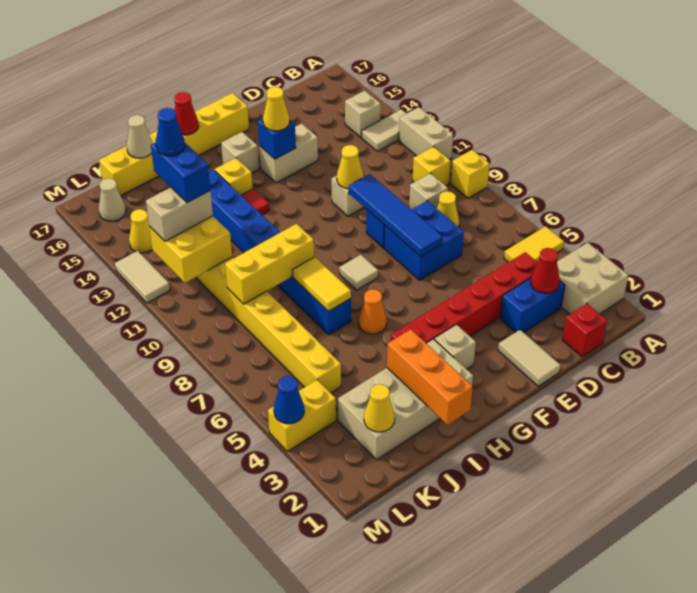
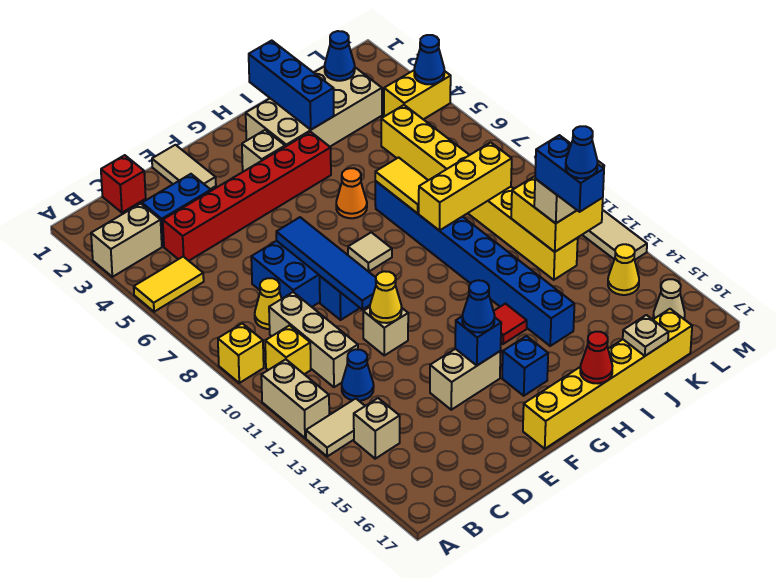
tan 2x2 brick [557,243,628,314] -> tan 1x2 brick [91,204,162,277]
red 1x1 cone [531,248,560,294] -> none
tan 1x1 brick [409,173,448,210] -> tan 1x3 brick [269,292,358,387]
none -> blue 1x1 cone [342,349,374,401]
yellow 1x1 cone [263,87,290,131] -> blue 1x1 cone [462,280,495,333]
tan 1x1 brick [221,132,259,173] -> blue 1x1 brick [502,336,548,396]
yellow 1x1 brick [215,158,253,195] -> none
orange 1x3 brick [387,329,473,425] -> blue 1x3 brick [249,41,334,130]
tan 1x1 cone [127,115,153,158] -> tan 1x1 plate [623,315,669,356]
yellow 1x1 cone [364,384,395,432] -> blue 1x1 cone [325,31,355,81]

